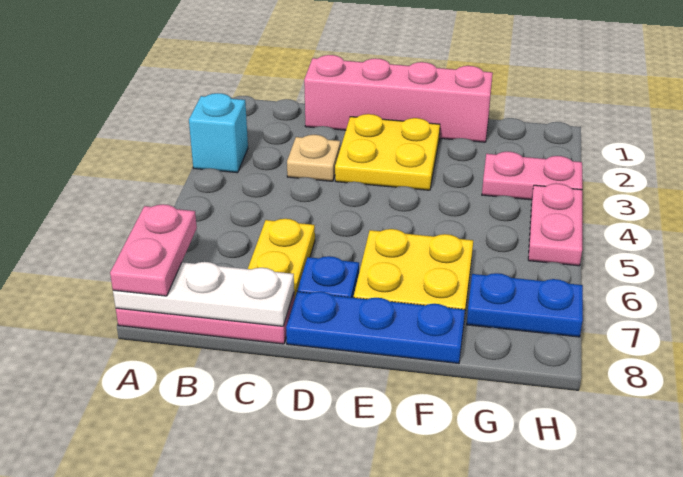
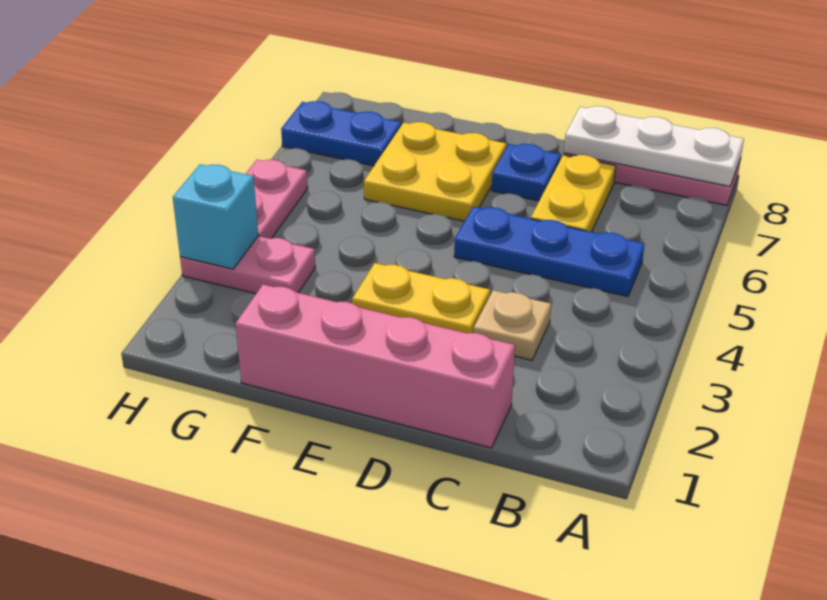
cyan 1x1 brick [189,93,248,173] -> cyan 1x1 brick moved to [173,164,258,269]
pink 1x2 plate [110,204,197,296] -> none
yellow 2x2 plate [335,114,440,190] -> yellow 1x2 plate [352,263,490,333]
blue 1x3 plate [286,292,465,363] -> blue 1x3 plate moved to [454,206,644,297]

